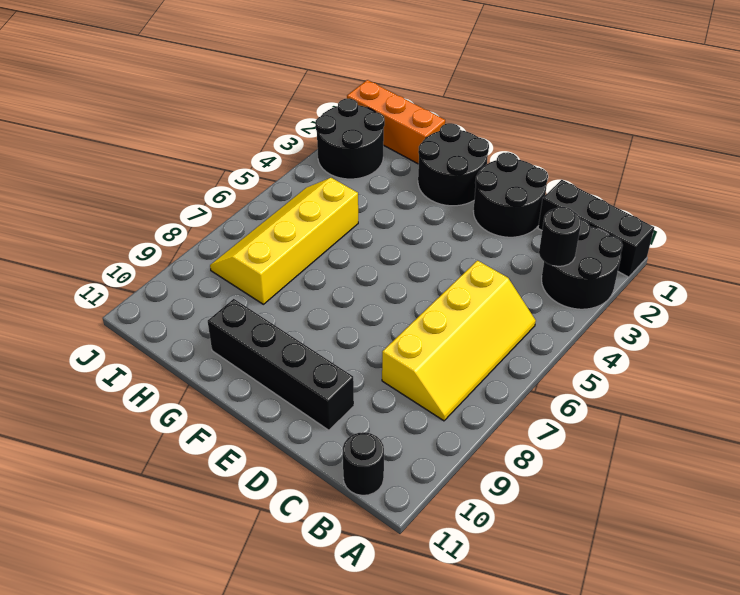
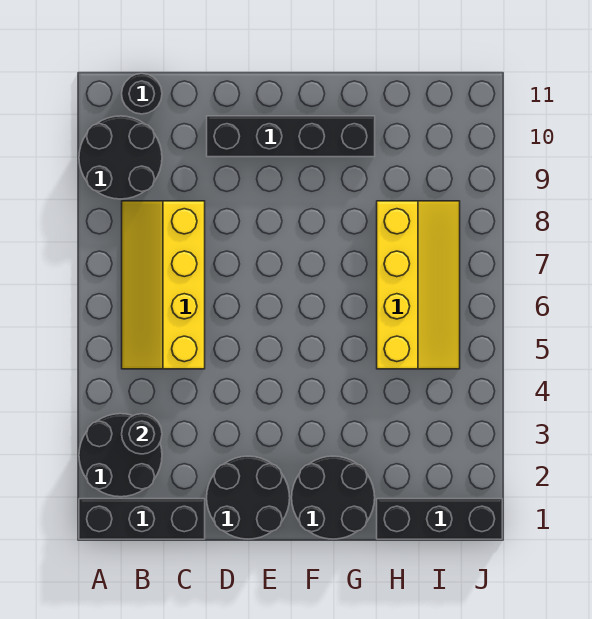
orange 1x3 brick [347,80,445,164] -> black 1x3 brick [377,499,502,539]
black 2x2 round brick [316,98,385,179] -> black 2x2 round brick moved to [79,116,162,199]

